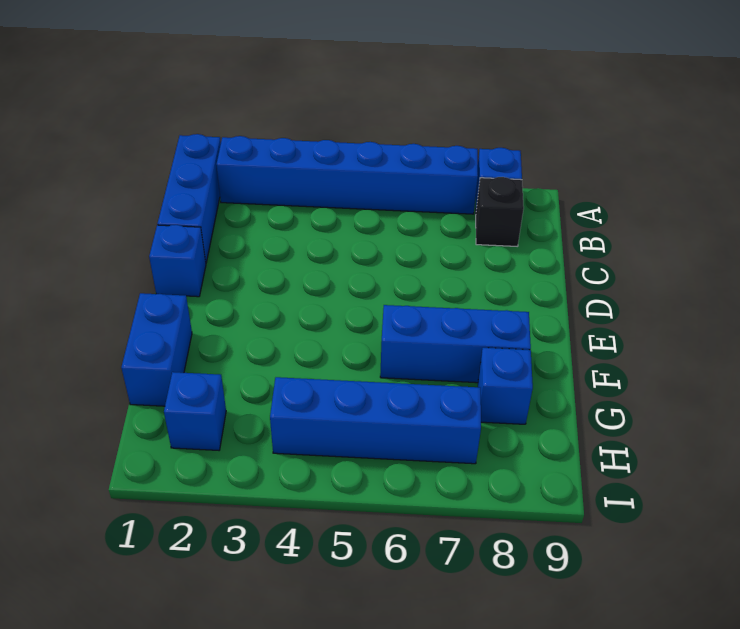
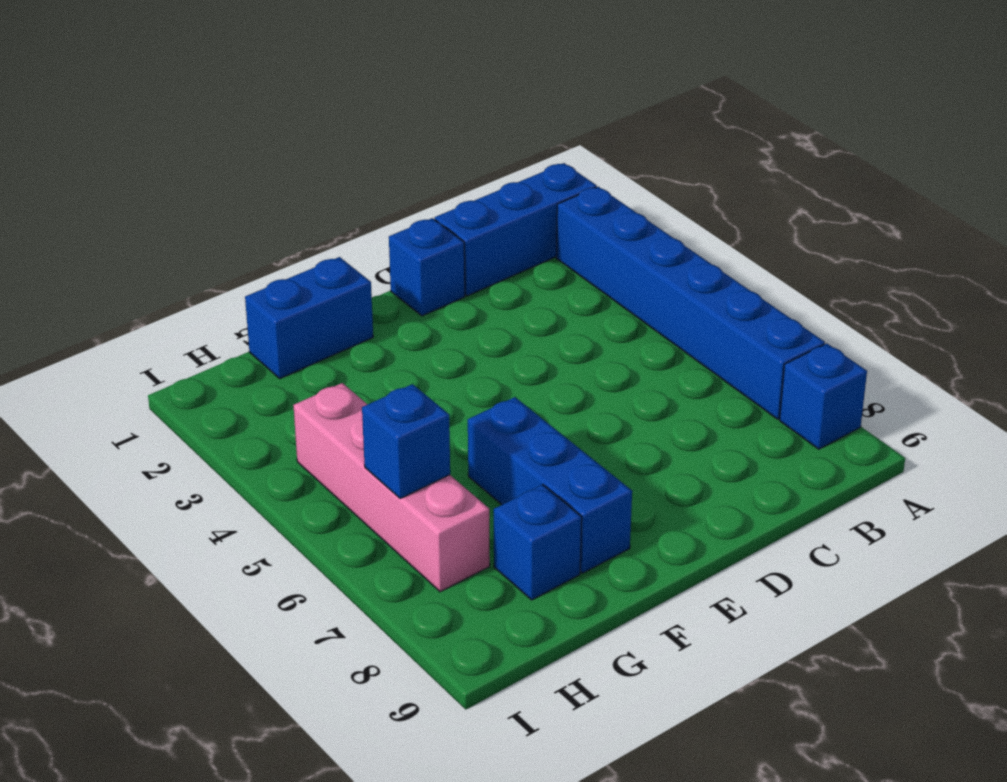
black 1x1 brick [476,177,524,246] -> none
blue 1x1 brick [164,372,226,450] -> blue 1x1 brick moved to [362,384,450,498]
blue 1x4 brick [270,377,481,464] -> pink 1x4 brick [293,383,490,592]

